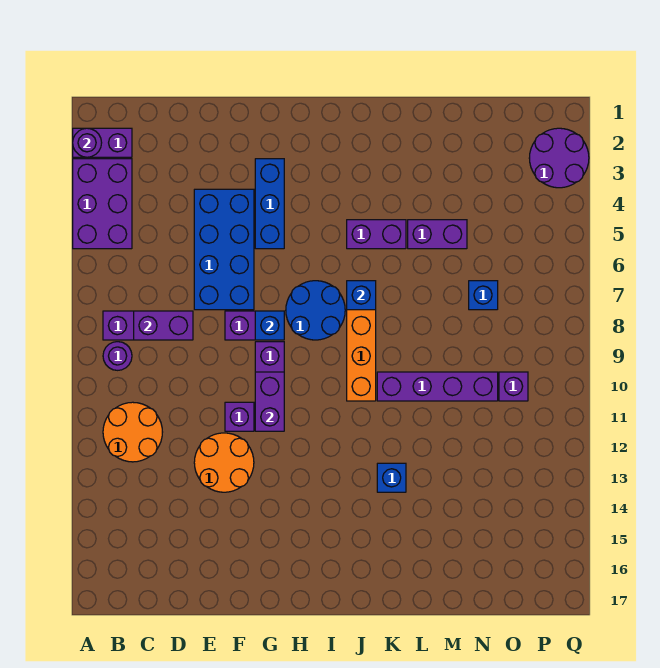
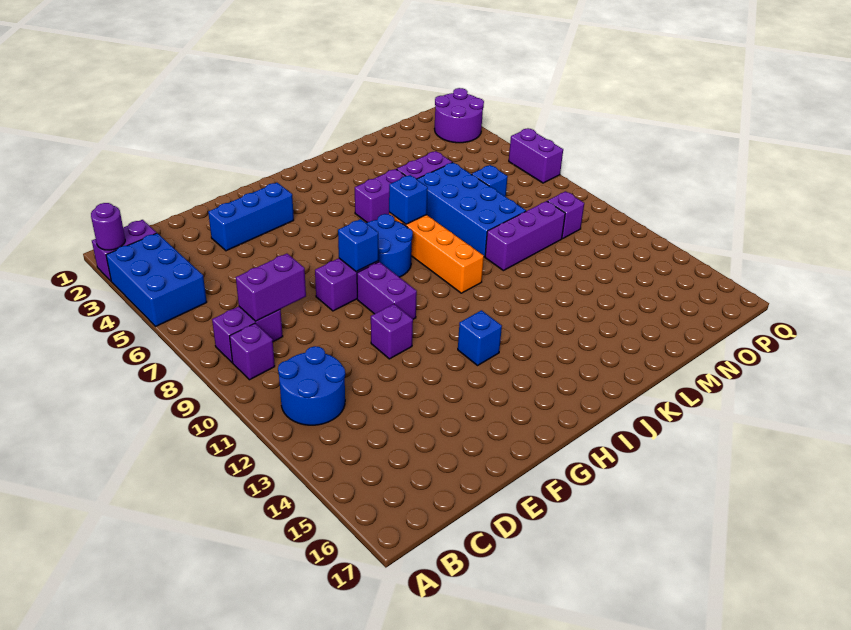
purple 2x3 brick [73,159,132,249] -> blue 2x3 brick [106,233,207,326]
purple 1x1 round brick [103,342,132,370] -> purple 1x1 brick [230,323,275,380]
orange 2x2 round brick [103,402,162,462] -> blue 2x2 round brick [278,346,345,425]
blue 2x4 brick [194,189,254,310] -> blue 2x4 brick moved to [417,163,526,257]
orange 2x2 round brick [194,433,254,492] -> none
blue 1x3 brick [255,159,284,249] -> blue 1x3 brick turned to [208,183,294,251]
purple 1x2 brick [255,372,284,431] -> purple 1x2 brick moved to [509,129,563,183]
purple 1x4 brick [377,372,498,401] -> purple 1x3 brick [485,201,565,271]
blue 1x1 brick [377,463,406,492] -> blue 1x1 brick moved to [458,310,502,365]

